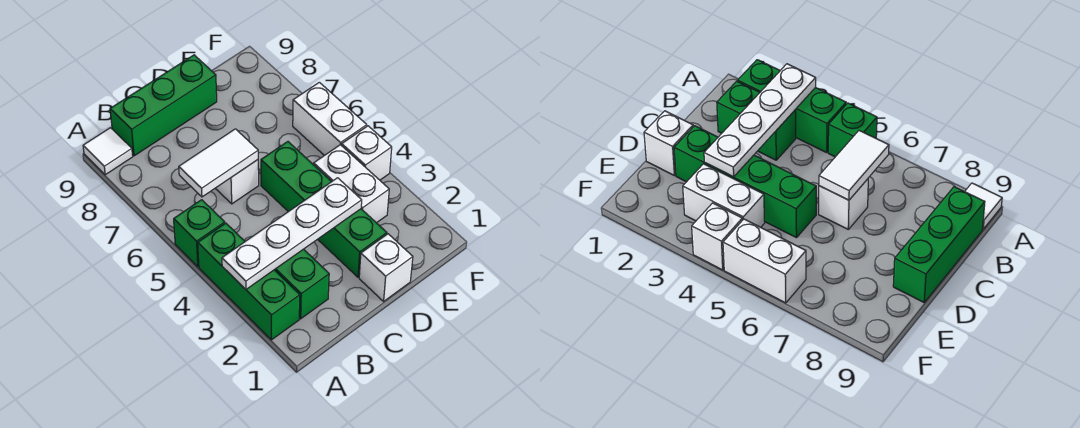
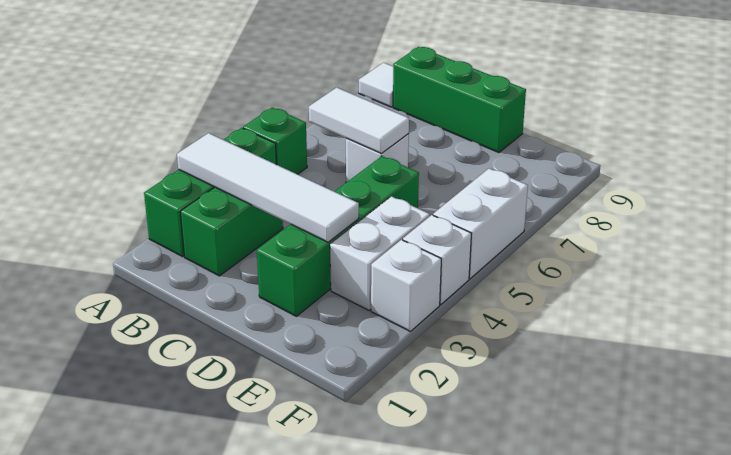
white 1x4 plate [222,178,362,289] -> white 1x4 tile [177,133,359,242]
white 1x1 brick [359,234,413,301] -> white 1x1 brick moved to [371,240,441,332]

